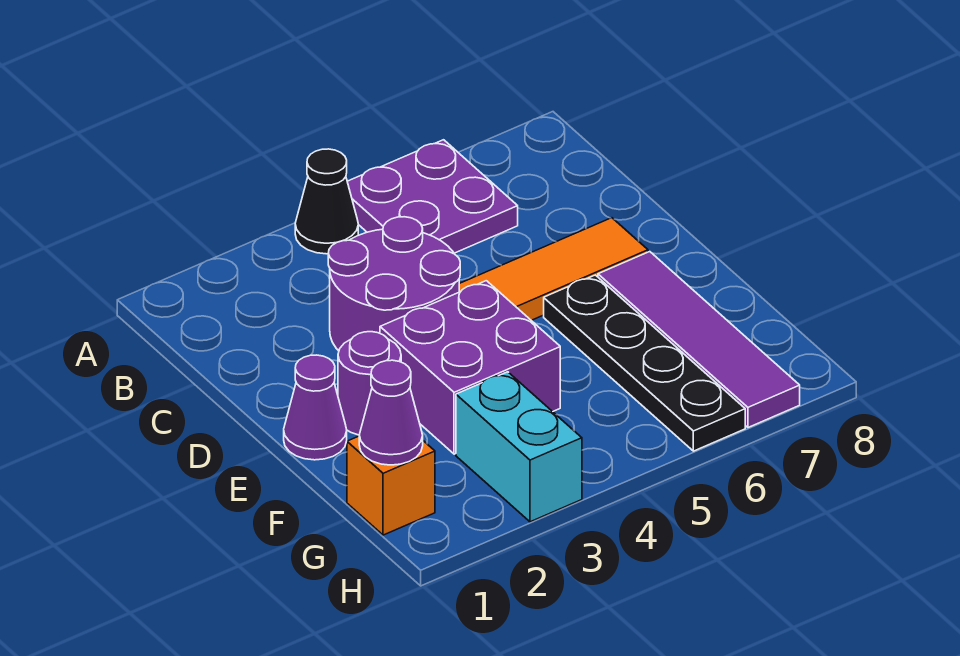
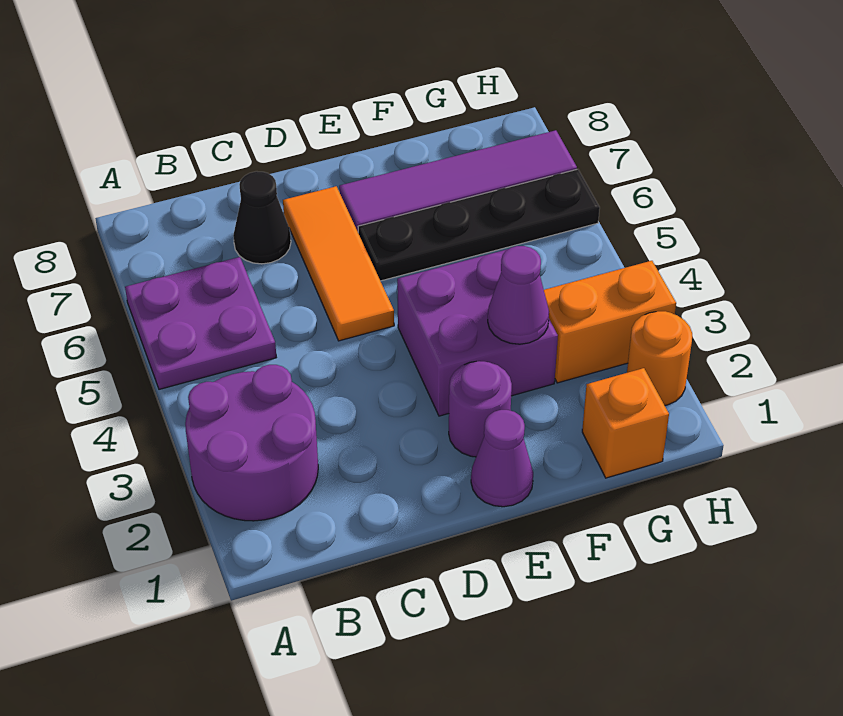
black 1x1 cone [295,149,358,254] -> black 1x1 cone moved to [233,171,291,264]
purple 2x2 round brick [328,217,460,351] -> purple 2x2 round brick moved to [185,365,318,521]
purple 1x1 cone [359,360,423,465] -> purple 1x1 cone moved to [488,246,549,344]
cyan 1x2 brick [456,372,582,522] -> orange 1x2 brick [544,261,676,383]
none -> orange 1x1 round brick [627,311,692,405]

